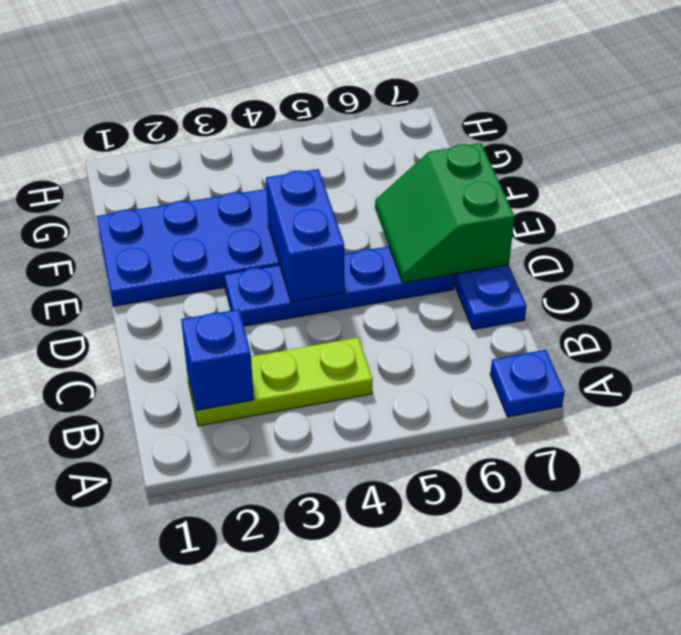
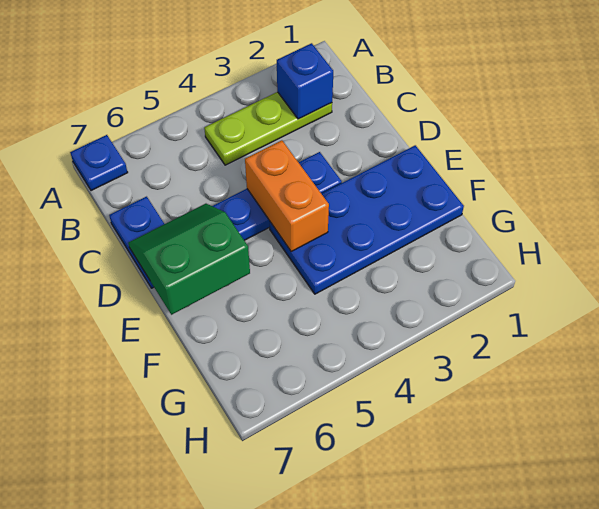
blue 1x2 brick [266,169,344,302] -> orange 1x2 brick [245,140,329,251]
green 2x2 slope [375,143,515,283] -> green 2x2 slope turned to [128,204,250,315]

